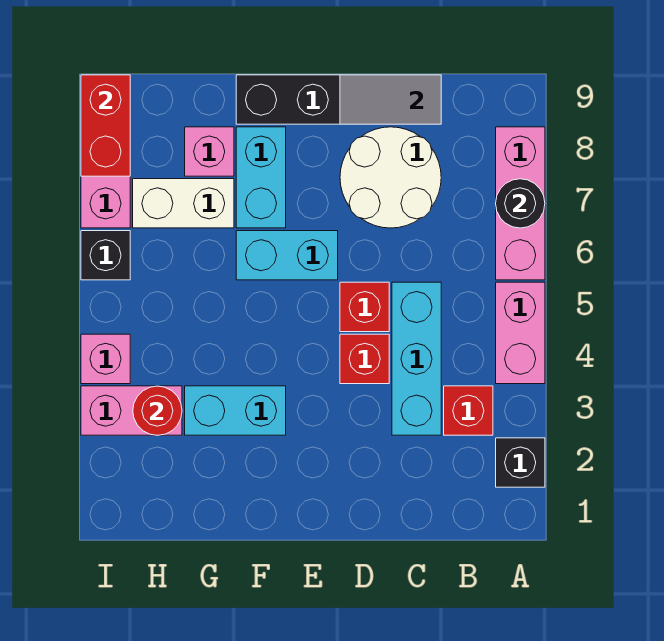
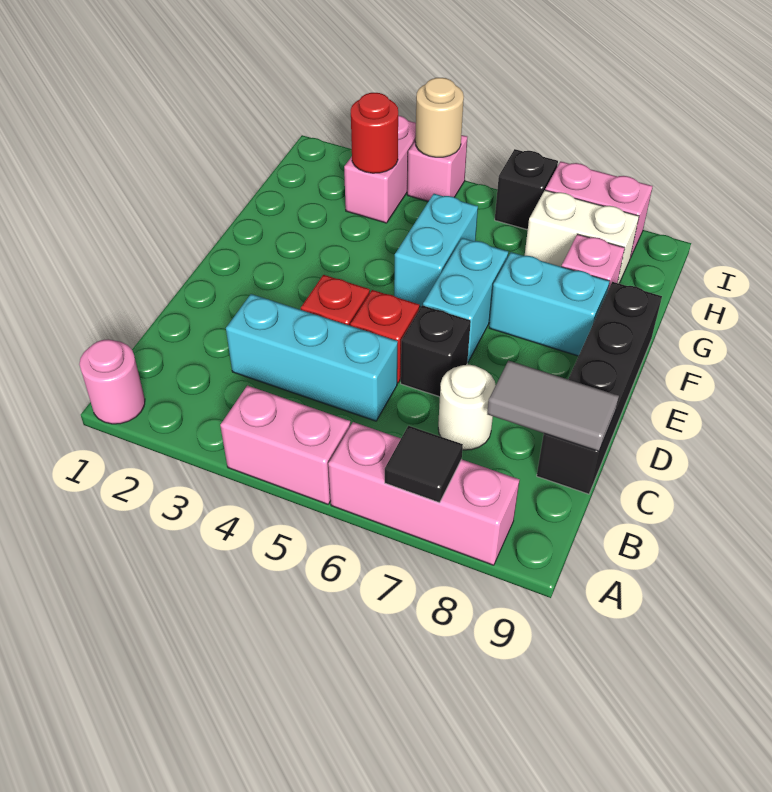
none -> pink 1x1 round brick [79,339,145,424]
black 1x1 brick [496,438,545,487] -> black 1x1 brick moved to [401,305,471,397]
black 1x1 round brick [496,179,545,228] -> black 1x1 tile [385,426,463,503]
red 1x1 brick [444,386,493,435] -> none
white 2x2 round brick [340,127,441,228] -> white 1x1 round brick [438,365,496,450]
grey 1x2 tile [340,75,441,124] -> grey 1x2 tile turned to [487,361,619,451]
cyan 1x2 brick [185,386,286,435] -> cyan 1x2 brick moved to [394,194,478,307]
white 1x2 brick [133,179,234,228] -> white 1x2 brick turned to [525,190,639,283]
none -> tan 1x1 round brick [415,78,464,157]
red 1x2 brick [81,75,130,176] -> none

